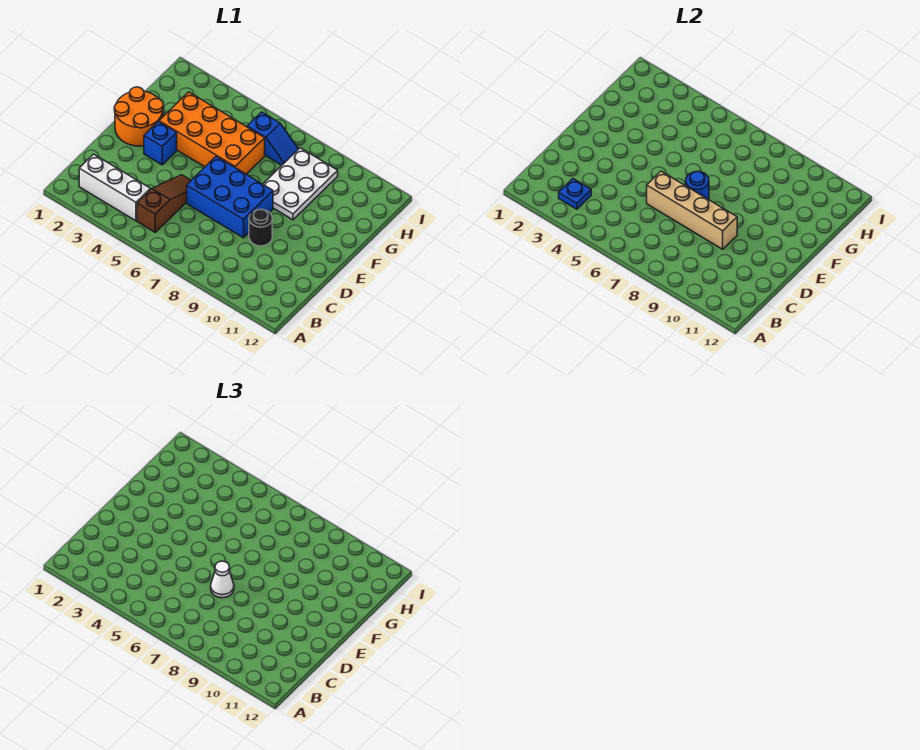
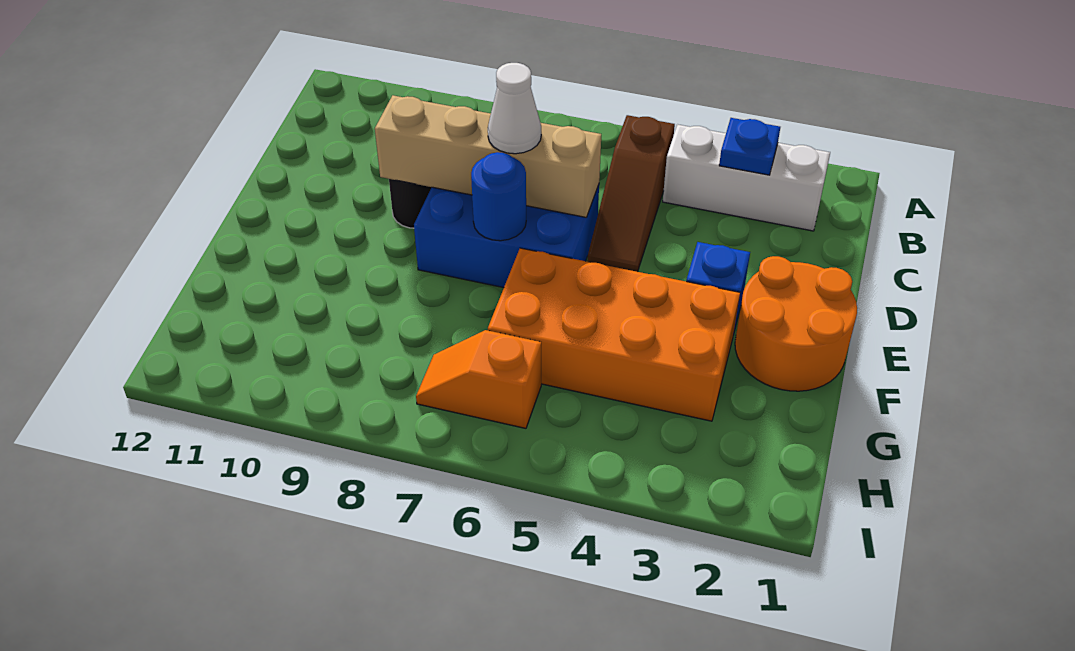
white 2x3 plate [263,148,338,220] -> none
blue 1x2 slope [247,112,298,165] -> orange 1x2 slope [416,330,541,428]

